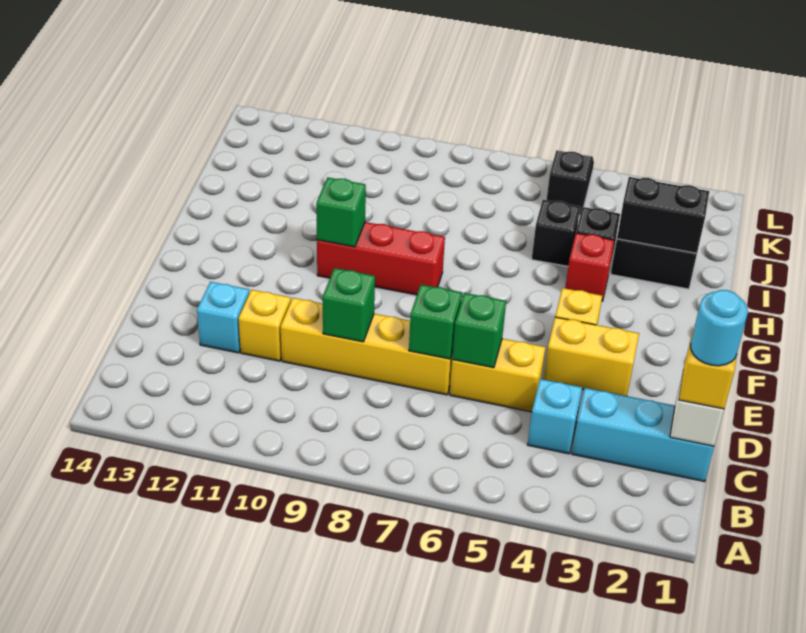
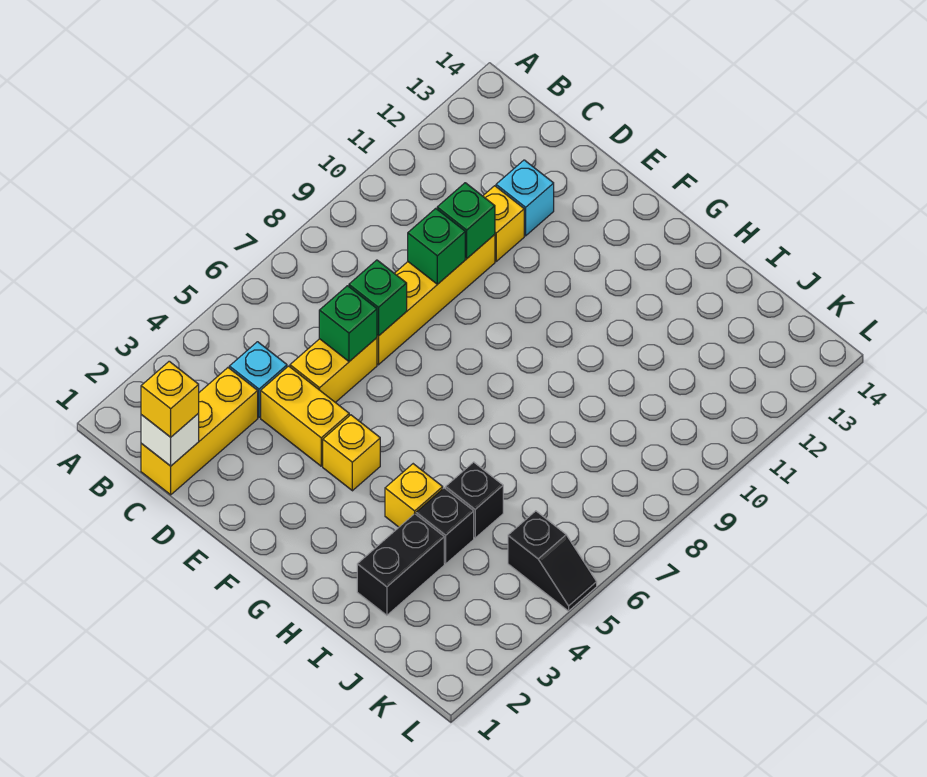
cyan 1x3 brick [572,388,714,482] -> yellow 1x3 brick [141,368,258,495]
cyan 1x1 round brick [691,290,748,366] -> none
yellow 1x2 brick [543,317,639,396] -> yellow 1x2 brick turned to [261,366,349,466]
red 1x3 brick [317,222,445,295] -> none
green 1x1 brick [316,177,366,247] -> green 1x1 brick moved to [437,183,495,258]
red 1x1 brick [565,233,614,301] -> yellow 1x1 brick [385,464,443,527]
black 1x2 brick [617,177,709,253] -> none

